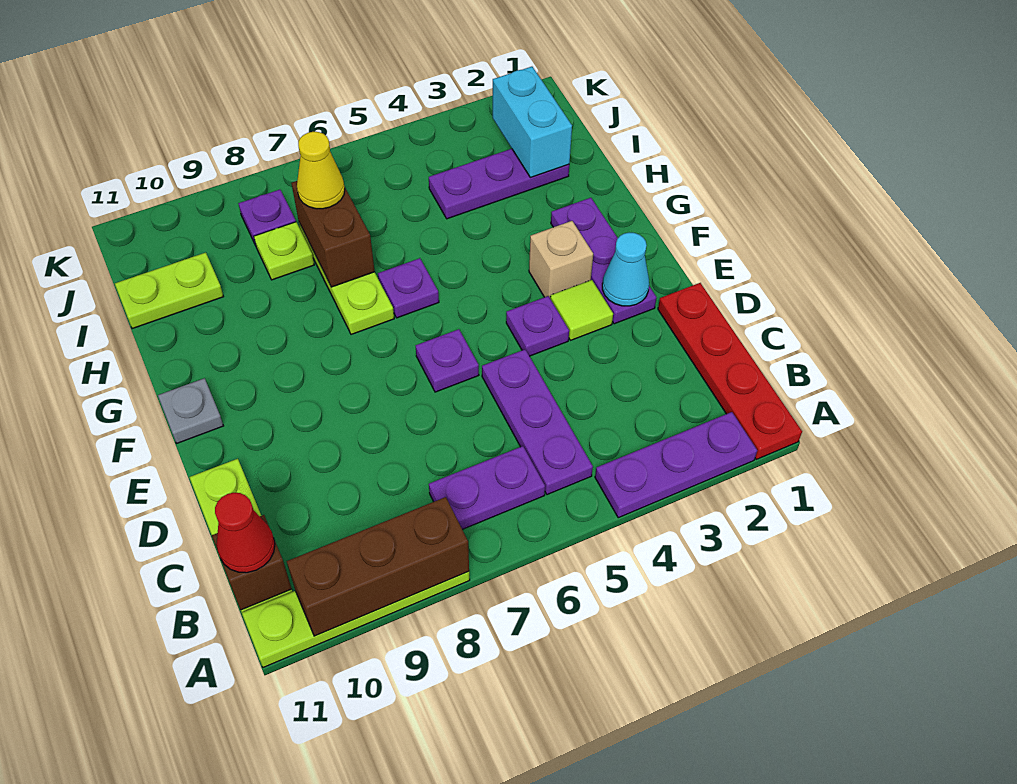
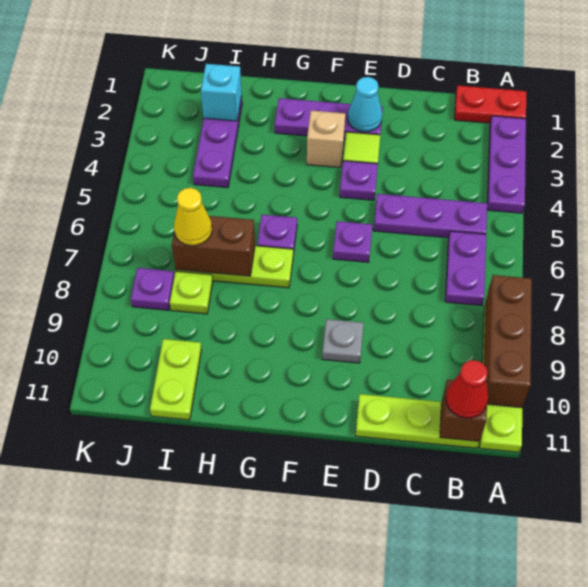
red 1x4 plate [658,283,802,459] -> red 1x2 plate [455,86,526,123]
grey 1x1 plate [158,378,223,443] -> grey 1x1 plate moved to [322,319,364,363]
cyan 1x2 brick [493,67,572,177] -> cyan 1x1 brick [201,64,242,121]

